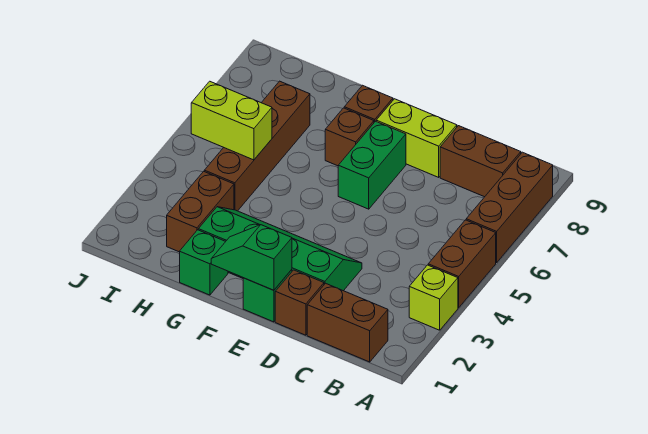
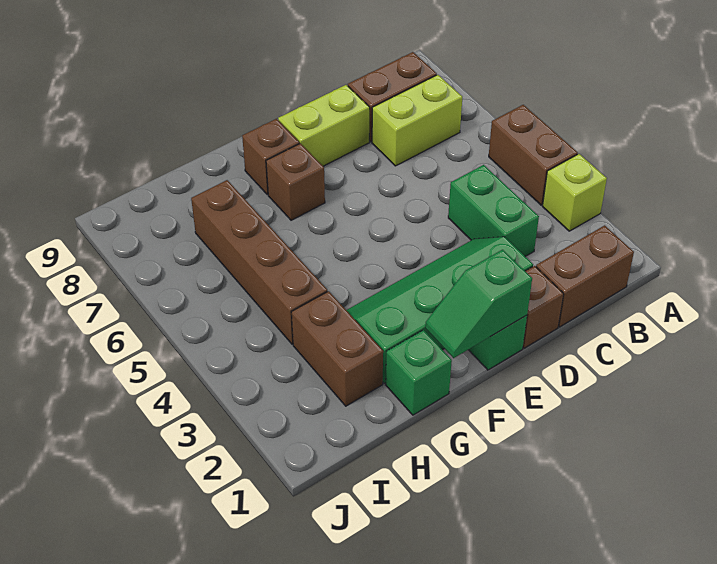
brown 1x3 brick [466,152,553,263] -> none
green 1x2 brick [338,121,406,209] -> green 1x2 brick moved to [448,165,539,256]
lime 1x2 brick [191,81,272,160] -> lime 1x2 brick moved to [372,75,462,166]

